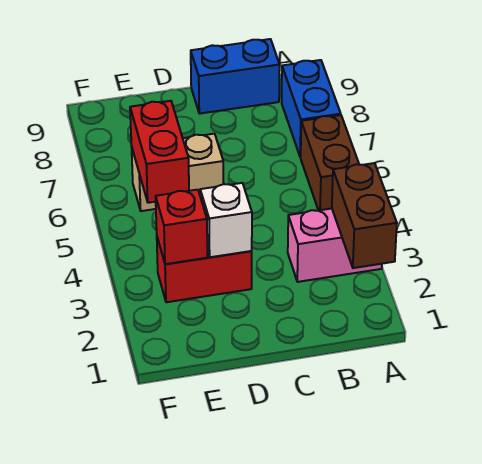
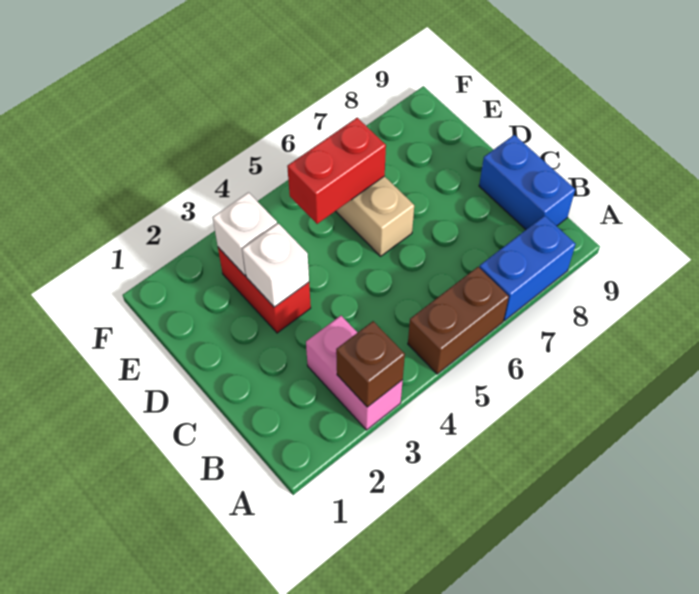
brown 1x2 brick [332,163,397,268] -> brown 1x1 brick [336,321,405,407]
red 1x1 brick [156,190,207,264] -> white 1x1 brick [213,193,277,275]

